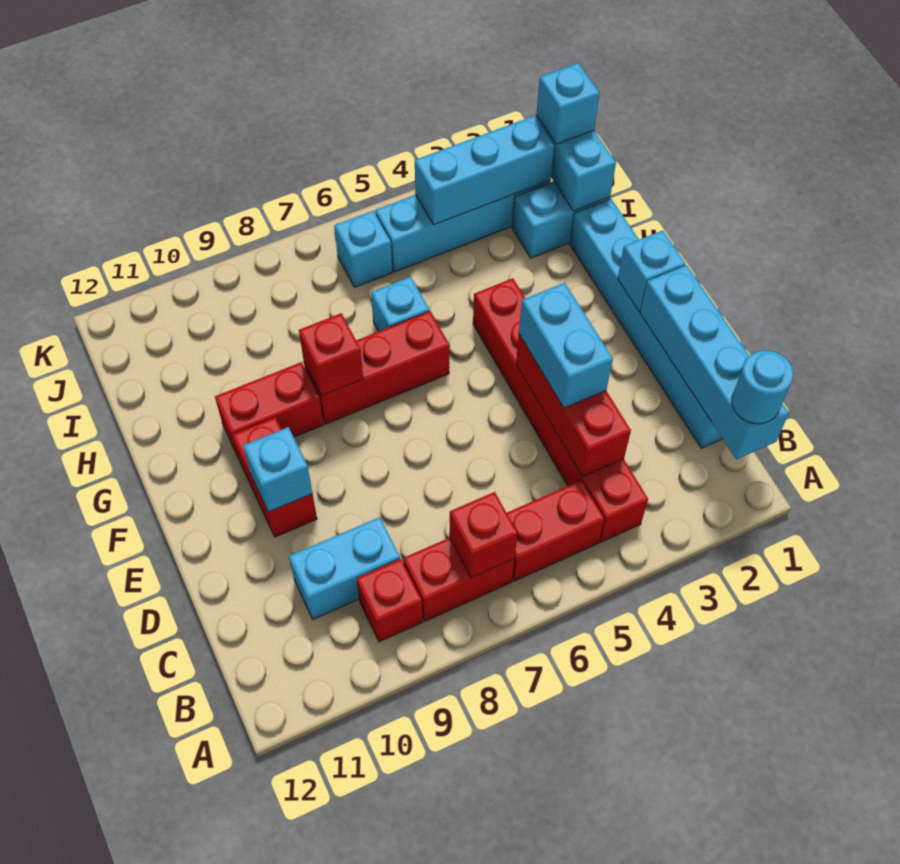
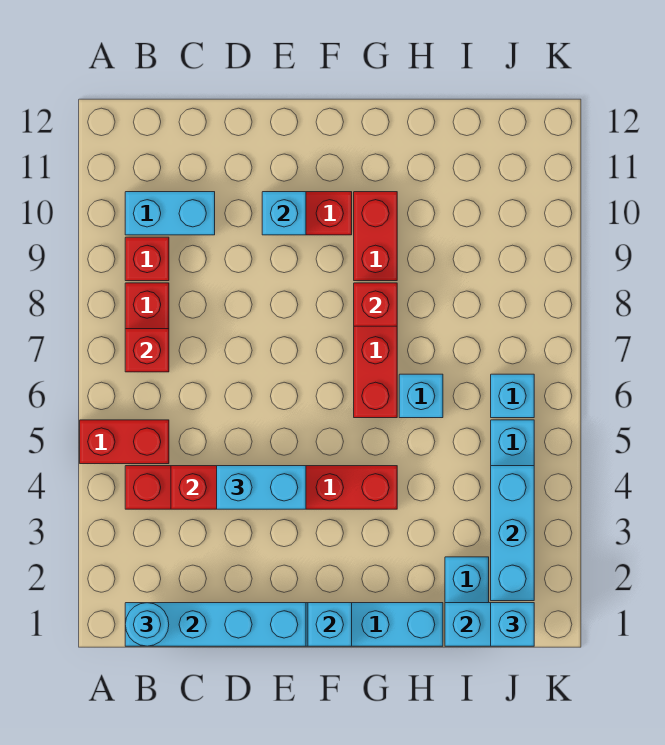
red 1x2 brick [507,480,604,581] -> red 1x2 brick turned to [80,420,169,464]
cyan 1x2 brick [289,517,400,619] -> cyan 1x2 brick turned to [125,192,215,235]

